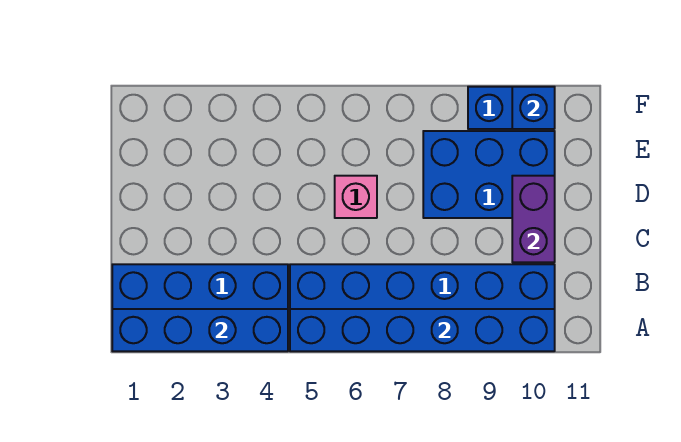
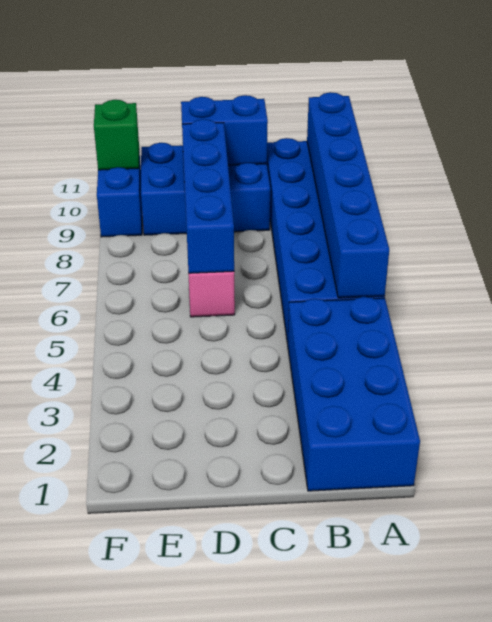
blue 1x4 brick [112,309,288,351] -> blue 1x4 brick moved to [182,119,234,273]
purple 1x2 brick [512,176,555,262] -> blue 1x2 brick [181,95,268,165]
blue 2x3 brick [423,131,555,218] -> blue 2x3 brick turned to [141,143,270,235]
blue 1x1 brick [512,87,555,129] -> green 1x1 brick [94,100,139,170]

